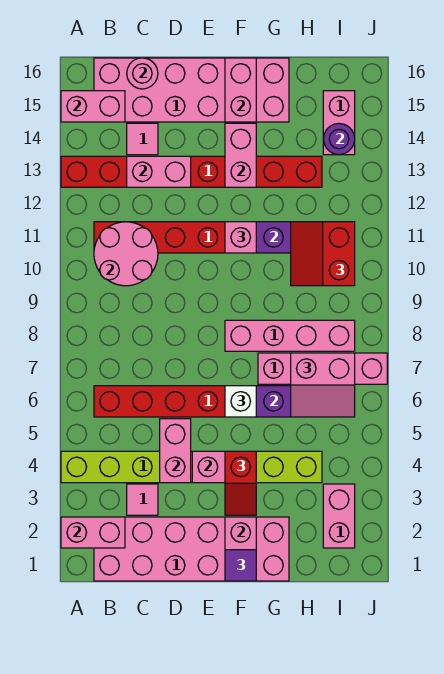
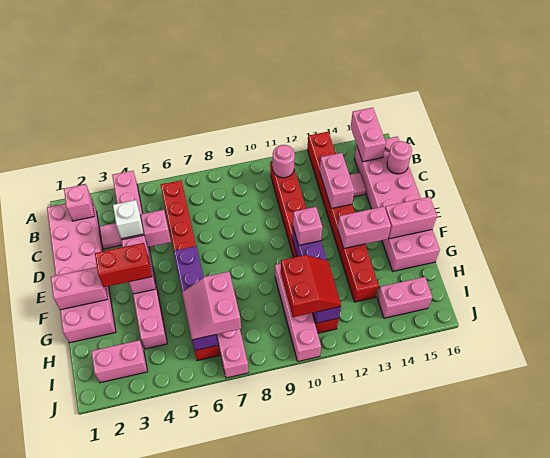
pink 1x2 brick [61,517,125,548] -> pink 1x1 brick [64,184,94,221]
lime 1x8 brick [61,451,322,483] -> pink 1x8 brick [112,171,167,349]
pink 2x2 round brick [94,222,158,286] -> pink 1x1 round brick [273,145,295,178]
purple 1x1 tile [225,550,256,581] -> none
red 1x2 slope [225,451,256,515] -> red 1x2 brick [95,243,152,287]
white 1x1 brick [225,386,256,417] -> white 1x1 brick moved to [113,200,144,239]
pink 1x4 brick [225,320,355,351] -> pink 1x4 brick moved to [275,263,321,361]
red 2x2 slope [291,222,355,286] -> red 2x2 slope turned to [281,255,341,317]
purple 1x1 round brick [323,124,355,155] -> none

